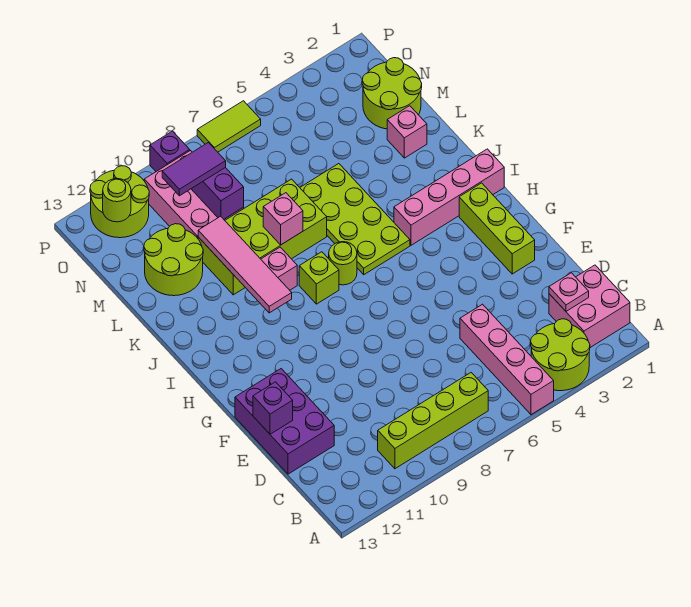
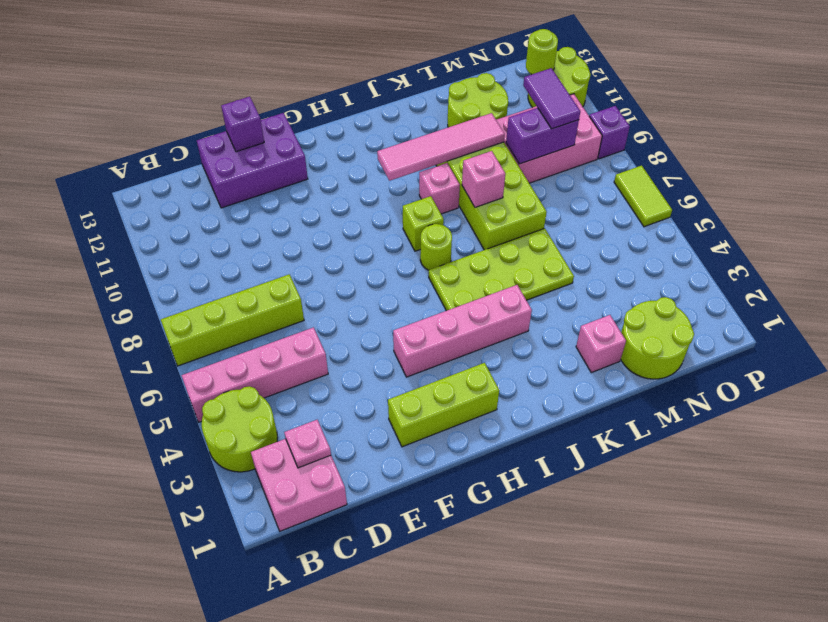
lime 1x4 brick [378,373,488,469] -> lime 1x4 brick turned to [161,274,304,366]
pink 1x4 brick [394,149,504,245] -> pink 1x4 brick turned to [393,285,532,377]

